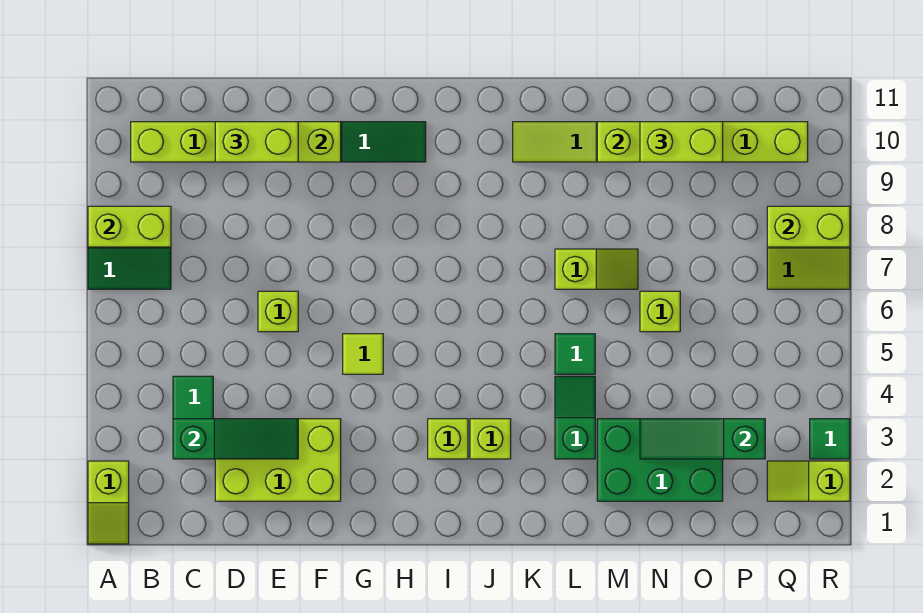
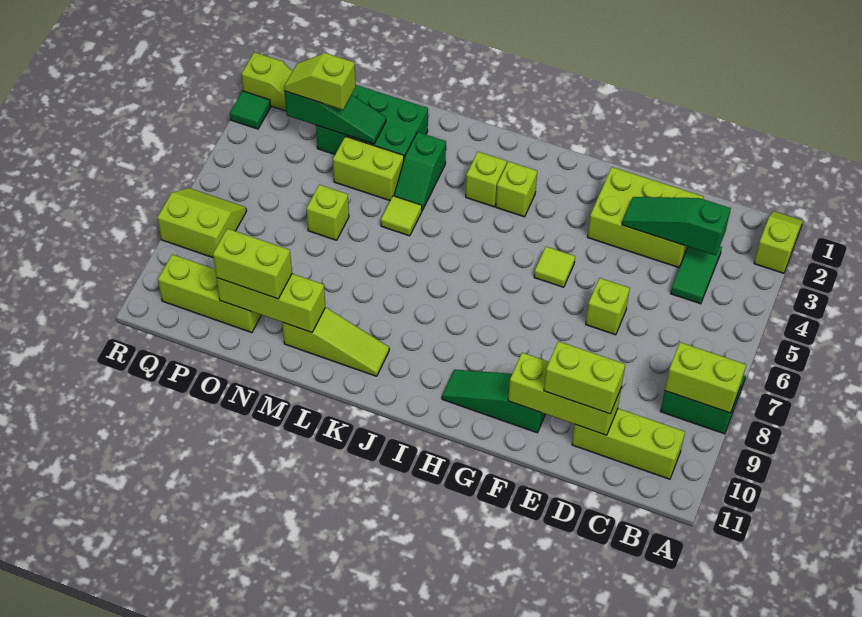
green 1x1 tile [555,334,595,374] -> lime 1x1 tile [381,196,422,236]
lime 1x2 slope [555,249,638,289] -> lime 1x2 slope moved to [284,53,355,110]
lime 1x2 brick [767,206,850,247] -> lime 1x2 brick moved to [333,136,404,201]

